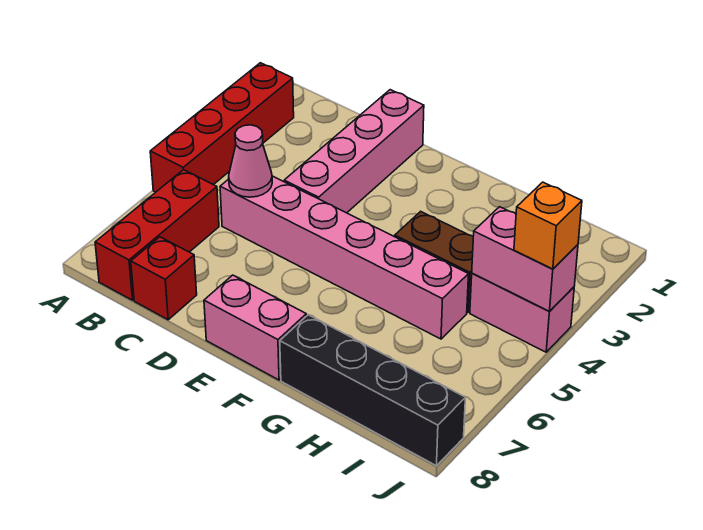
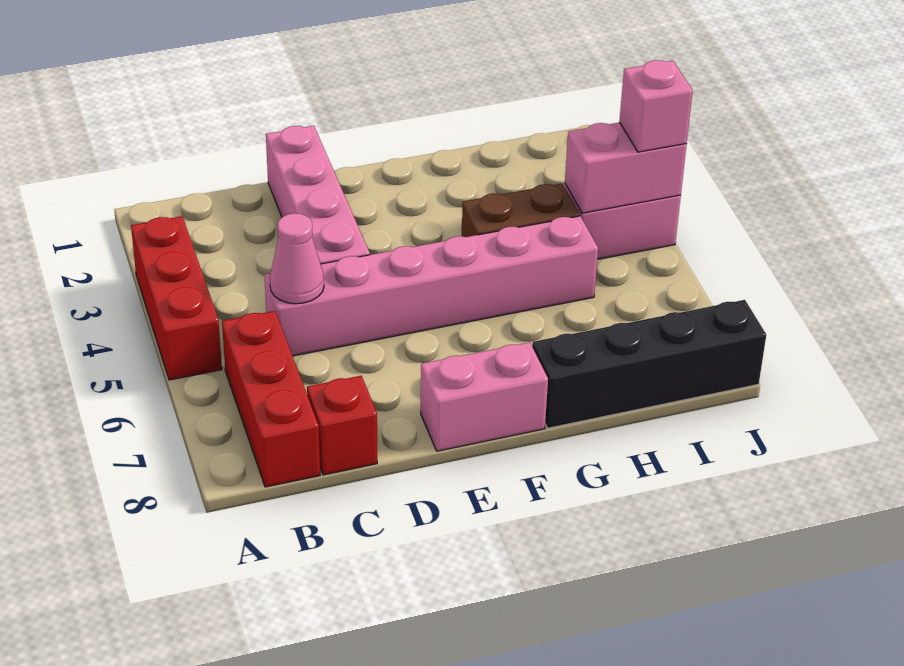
red 1x4 brick [150,63,294,192] -> red 1x3 brick [131,216,222,380]
orange 1x1 brick [514,182,582,269] -> pink 1x1 brick [619,60,693,152]

